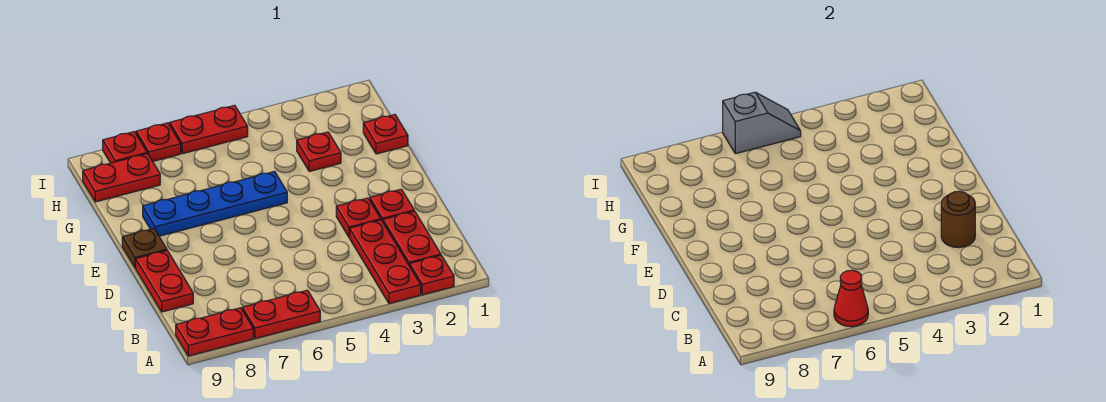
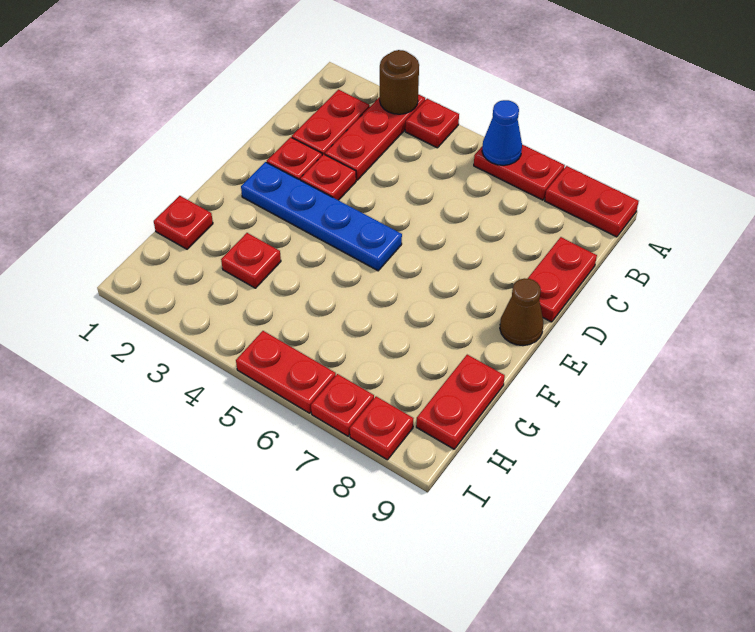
red 1x1 plate [410,255,454,295] -> red 1x1 plate moved to [405,99,459,148]
red 1x1 cone [834,270,868,327] -> blue 1x1 cone [482,100,522,165]
brown 1x1 round brick [941,191,975,248] -> brown 1x1 round brick moved to [380,50,419,114]
brown 1x1 plate [122,229,167,268] -> brown 1x1 cone [500,278,543,346]
blue 1x4 plate [143,171,287,236] -> blue 1x4 plate moved to [241,162,402,271]
red 1x2 plate [83,154,160,202] -> red 1x2 plate turned to [416,355,505,449]
grey 1x2 slope [723,92,801,154] -> none

